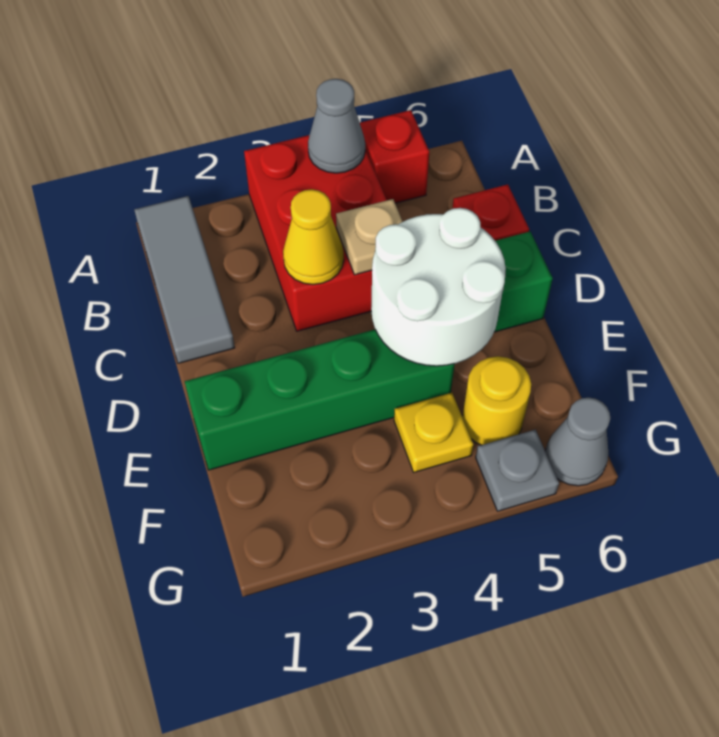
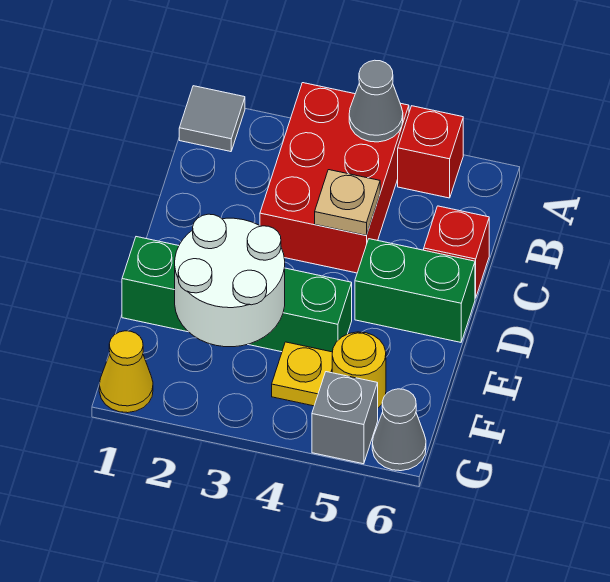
grey 1x3 tile [134,196,235,363] -> grey 1x1 tile [179,86,245,152]
yellow 1x1 cone [283,189,344,284] -> yellow 1x1 cone moved to [99,331,153,413]
white 2x2 round brick [371,208,506,366] -> white 2x2 round brick moved to [175,214,285,347]
grey 1x1 plate [476,430,559,511] -> grey 1x1 brick [312,372,378,464]

